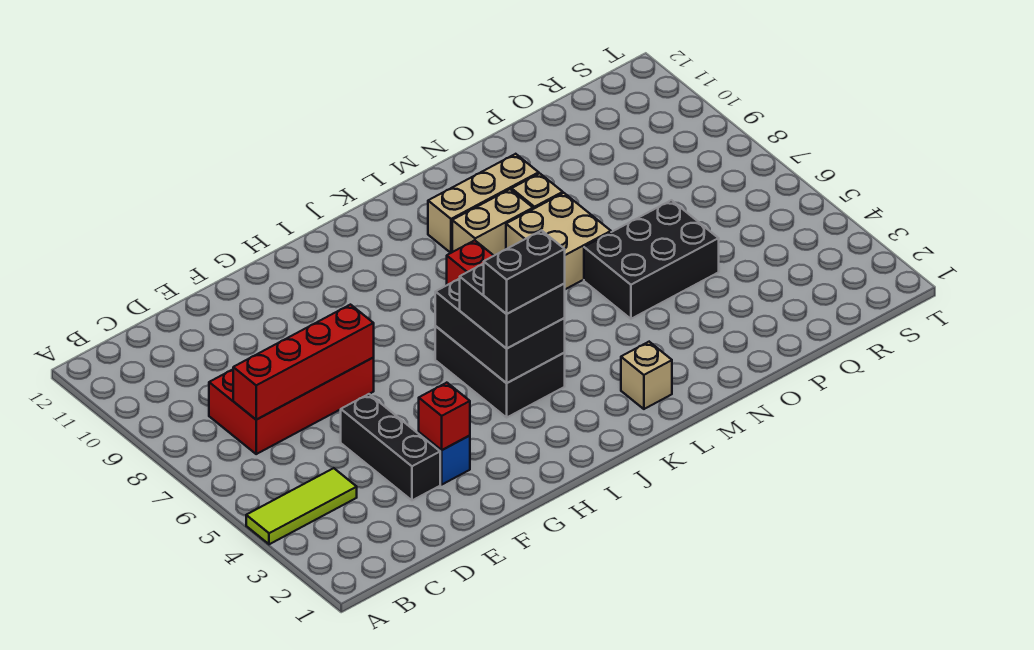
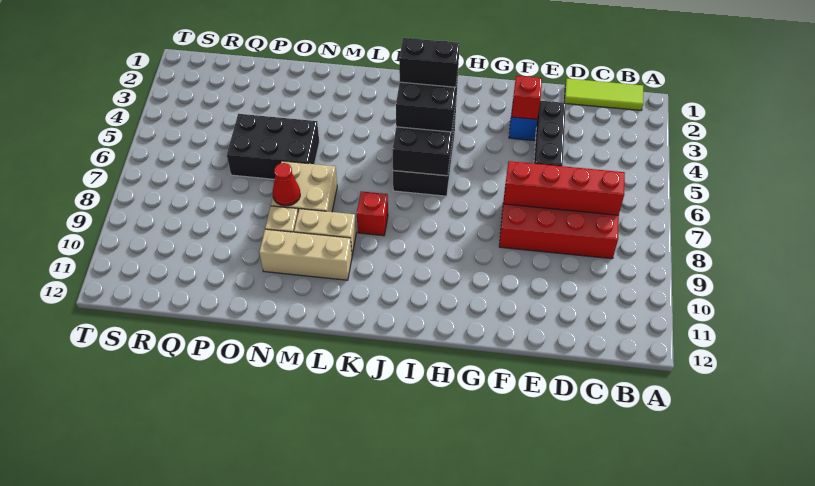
lime 1x3 tile [246,468,357,544] -> lime 1x3 tile moved to [565,79,643,110]
tan 1x1 brick [621,342,672,409] -> none
none -> red 1x1 cone [273,163,300,206]

